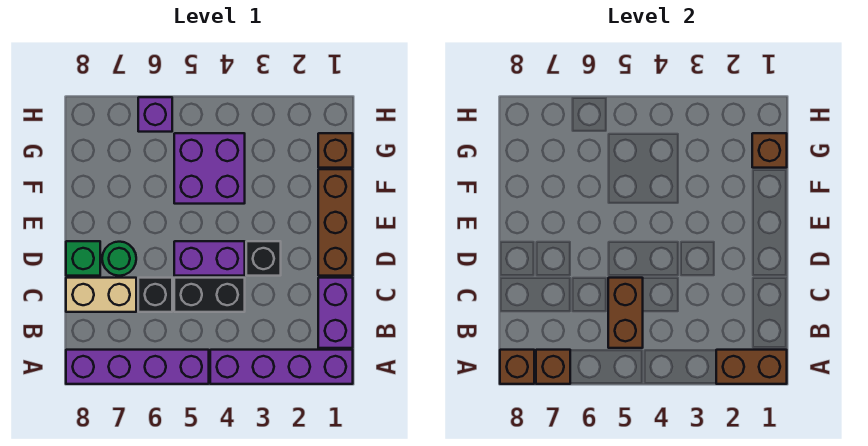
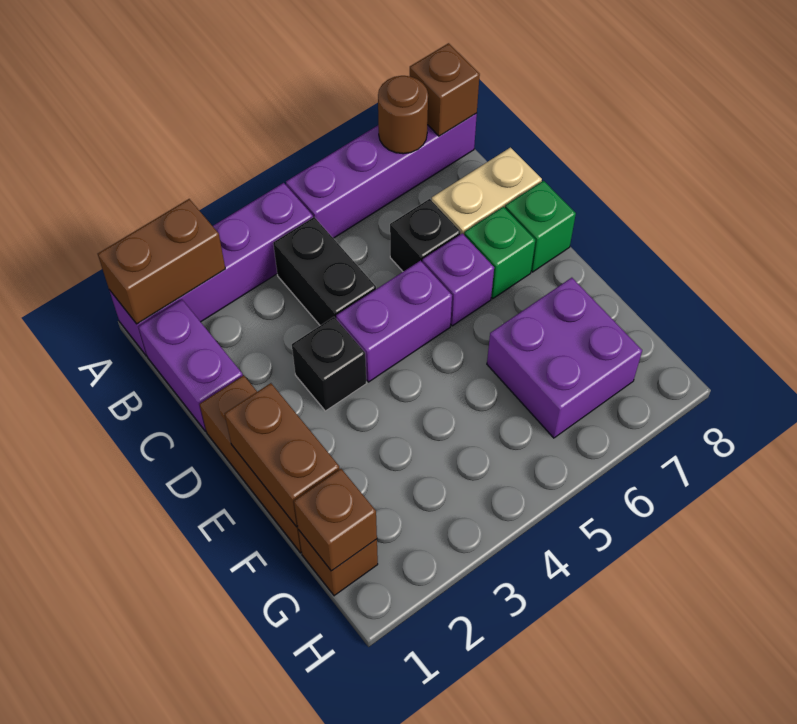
brown 1x1 brick [536,350,570,384] -> brown 1x1 round brick [378,76,428,154]
brown 1x2 brick [608,278,643,348] -> brown 1x2 brick moved to [224,383,340,527]
black 1x2 brick [174,278,245,312] -> black 1x2 brick turned to [273,217,376,325]
green 1x1 round brick [102,242,136,276] -> green 1x1 brick [464,207,535,299]
purple 2x2 brick [174,133,245,204] -> purple 2x2 brick moved to [487,278,642,438]
purple 1x1 brick [138,97,172,132] -> purple 1x1 brick moved to [422,233,494,326]

